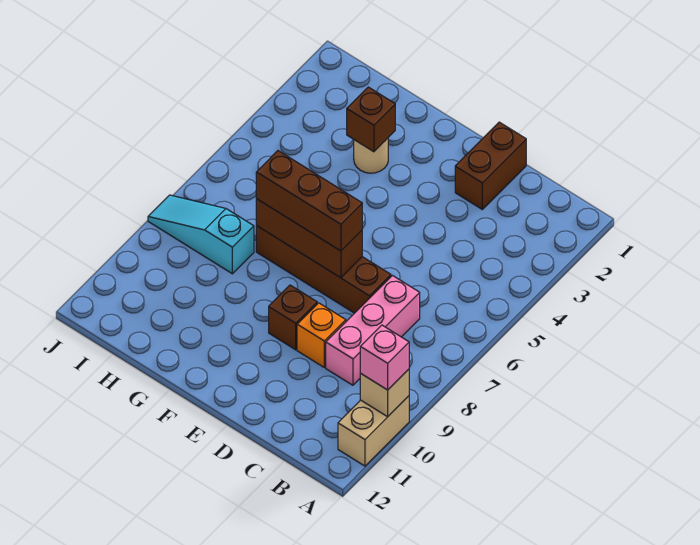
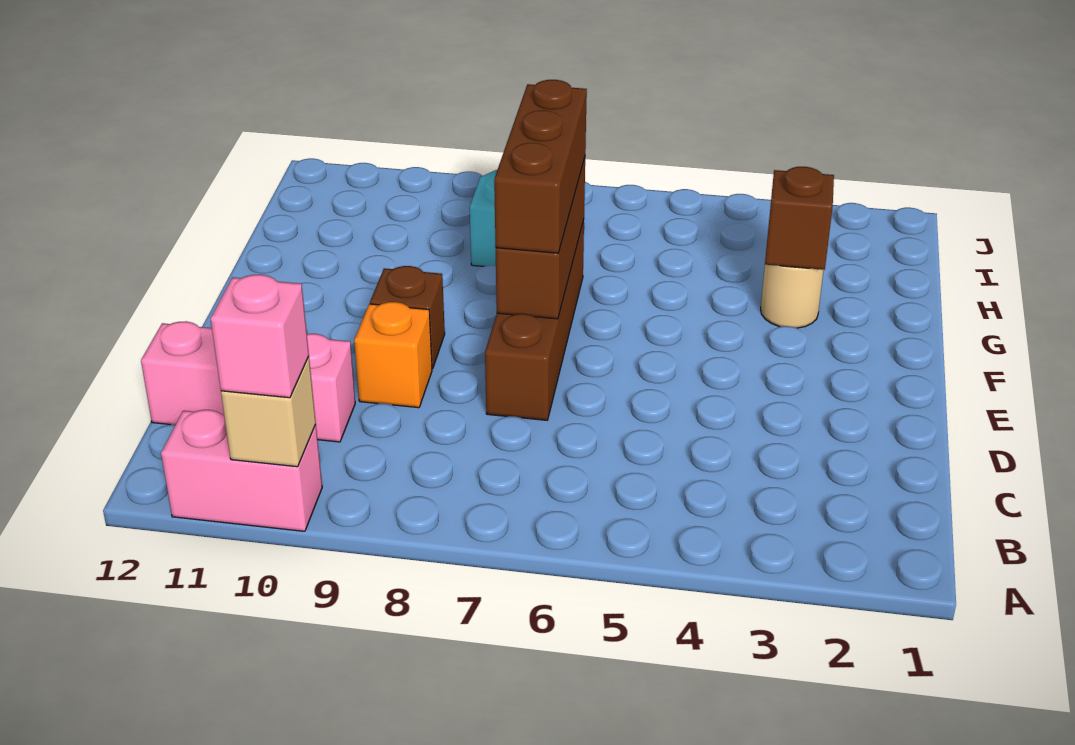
tan 1x2 brick [338,396,409,466] -> pink 1x2 brick [161,410,322,531]
pink 1x3 brick [326,276,420,385] -> pink 1x3 brick moved to [141,321,355,442]
brown 1x2 brick [455,122,526,209] -> none

